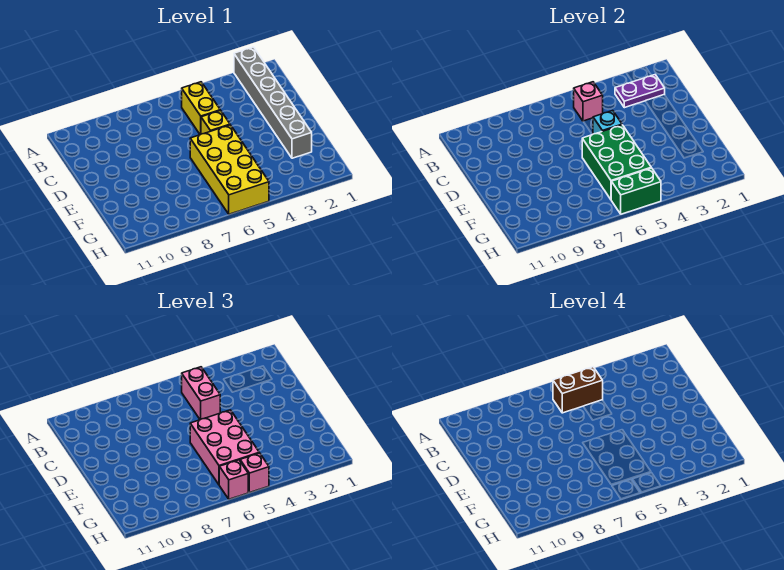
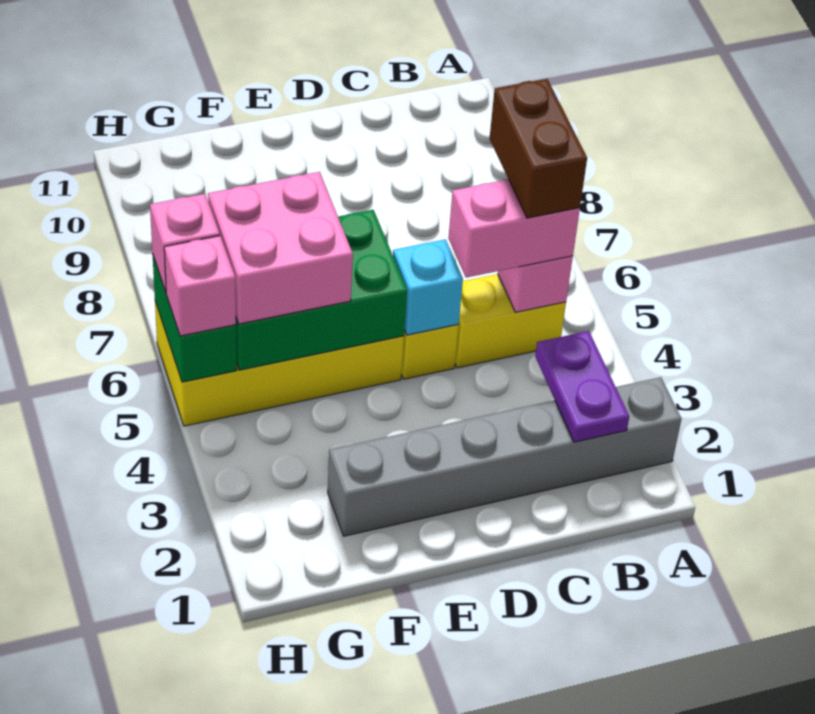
pink 2x3 brick [190,410,259,484] -> pink 2x2 brick [208,172,353,324]

